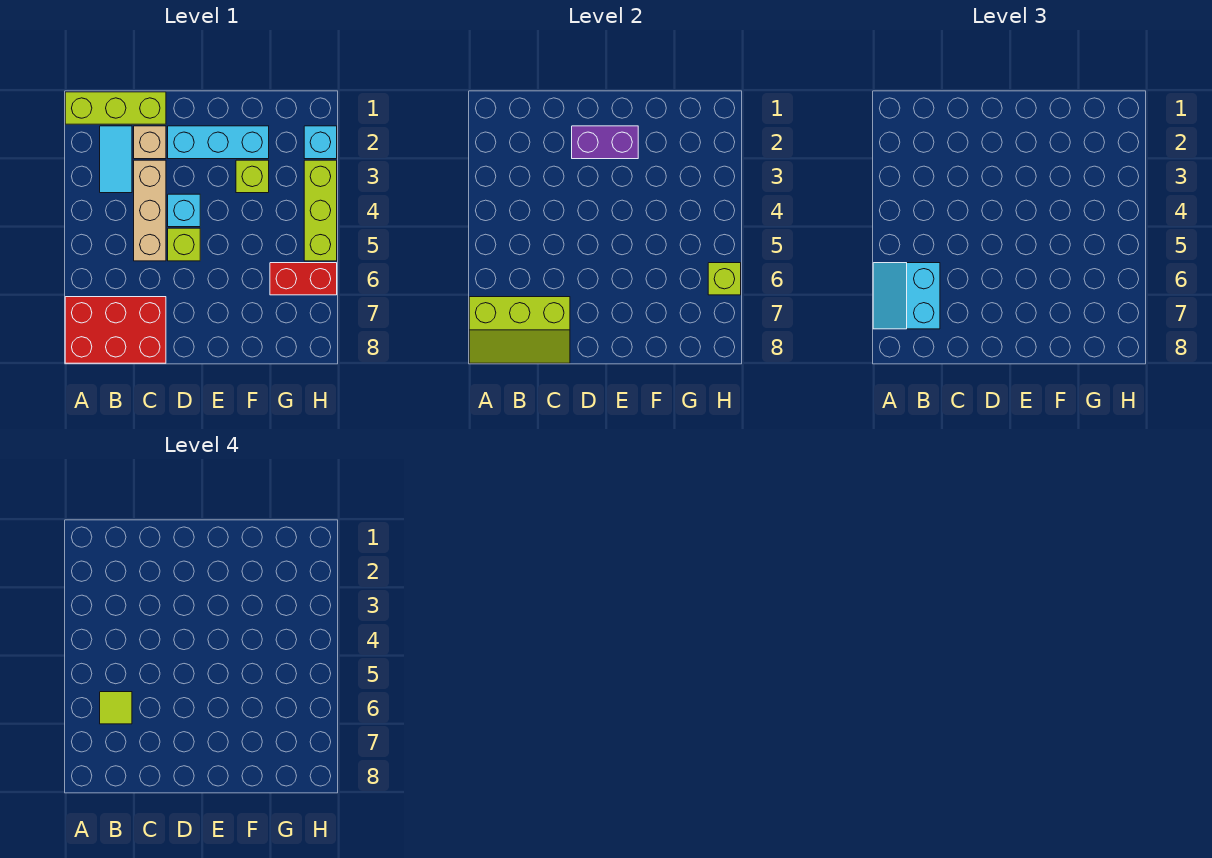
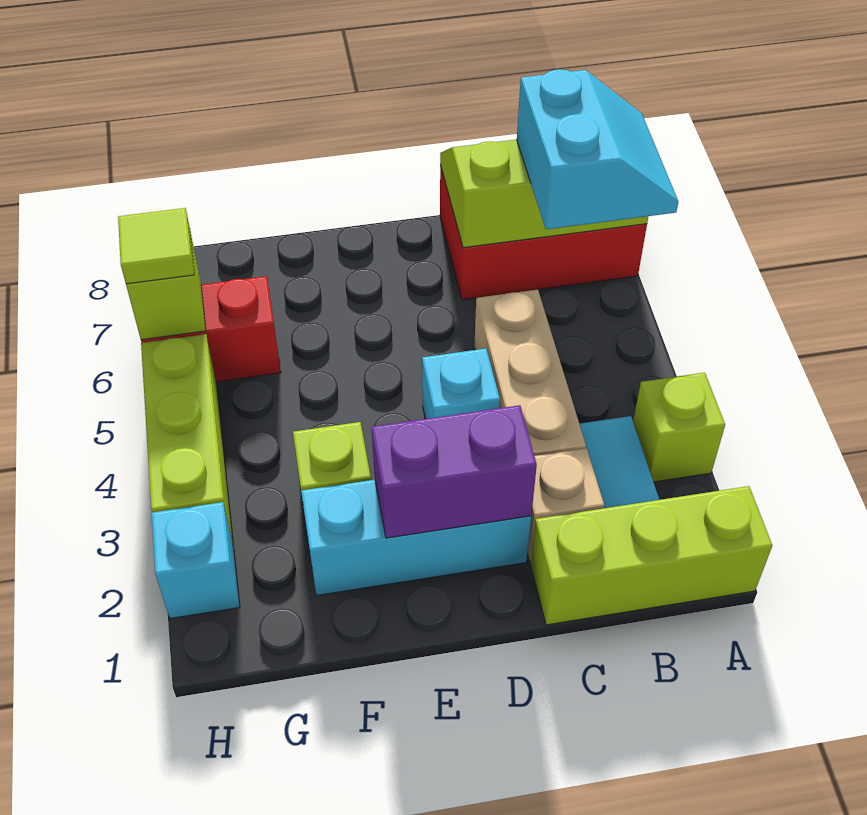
lime 1x1 tile [100,692,132,724] -> lime 1x1 tile moved to [118,208,194,284]
lime 1x1 brick [168,228,200,261] -> lime 1x1 brick moved to [633,373,725,482]

